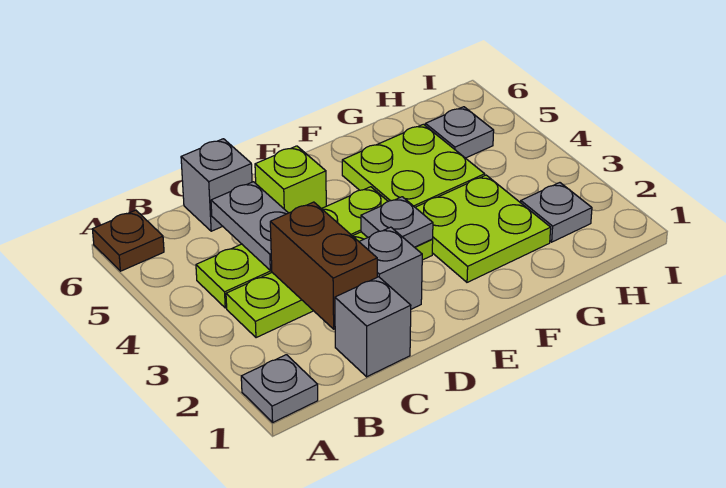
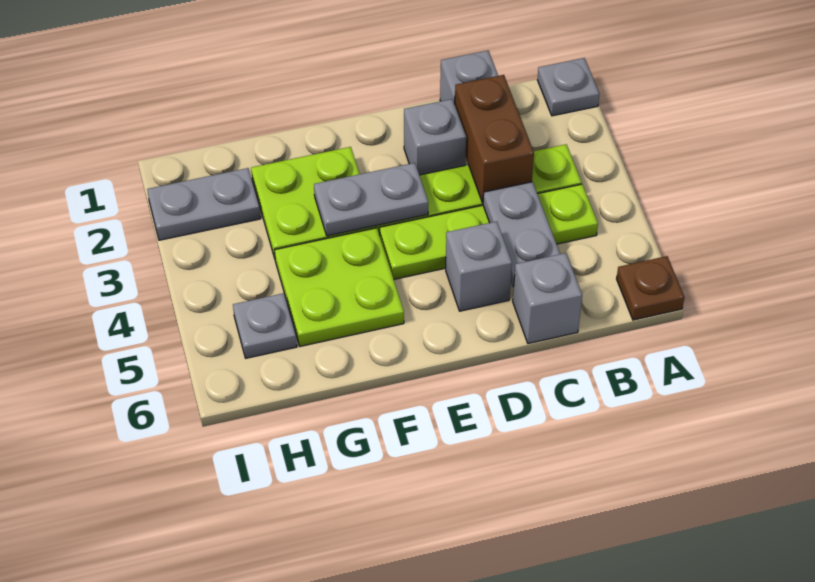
lime 1x1 brick [255,146,326,213] -> grey 1x1 brick [446,221,512,311]
grey 1x1 plate [361,197,433,247] -> grey 1x2 plate [314,163,428,236]
grey 1x1 plate [521,183,592,242] -> grey 1x2 plate [147,168,261,240]

